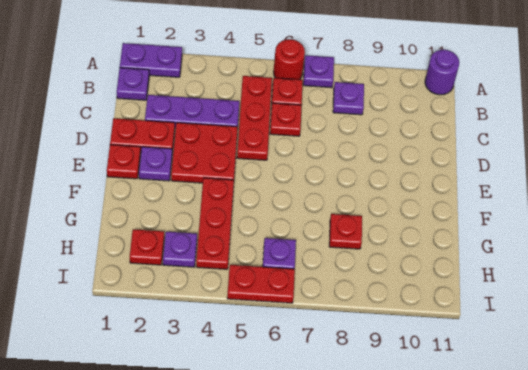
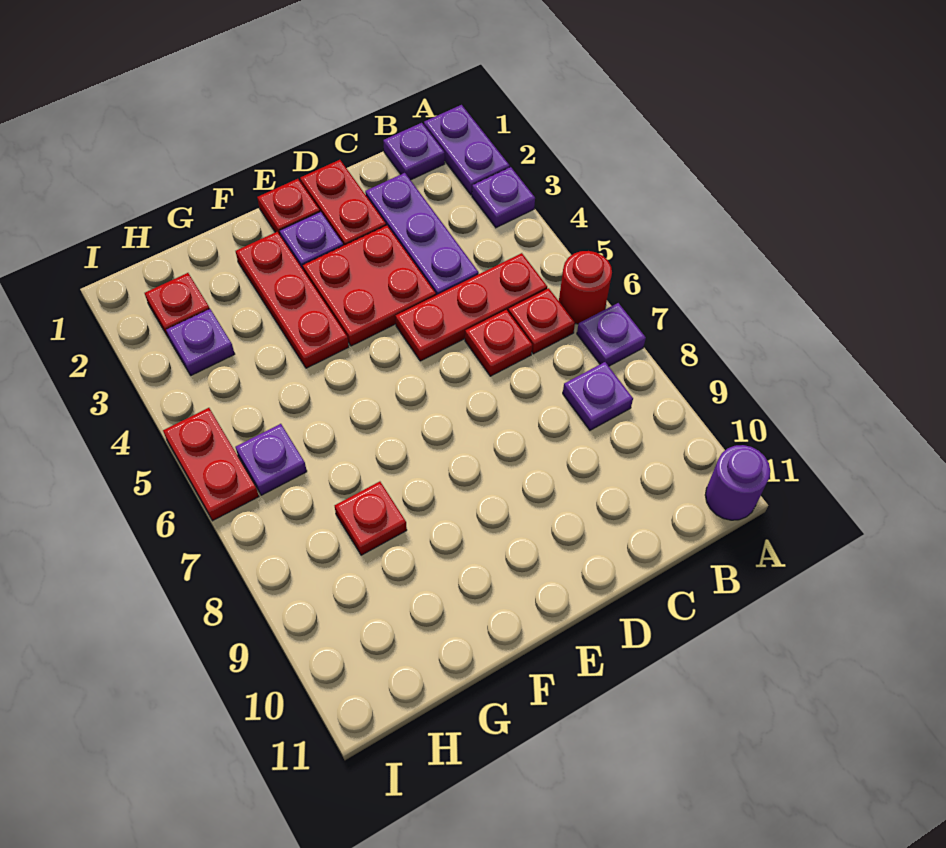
none -> purple 1x1 plate [472,167,535,228]
red 1x3 plate [196,178,234,269] -> red 1x3 plate turned to [236,232,349,368]

